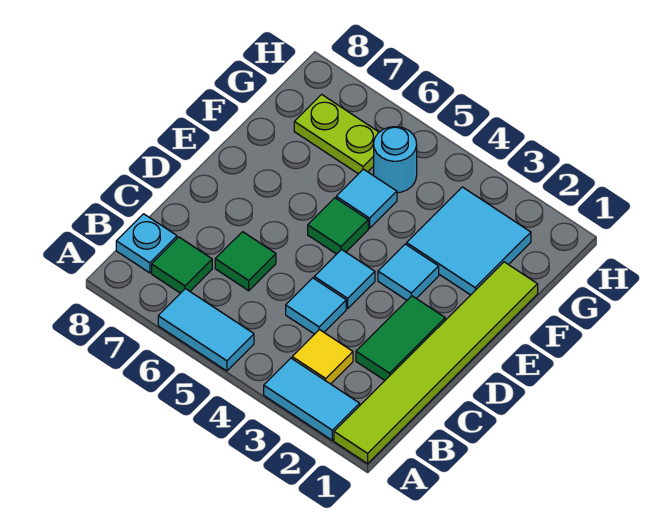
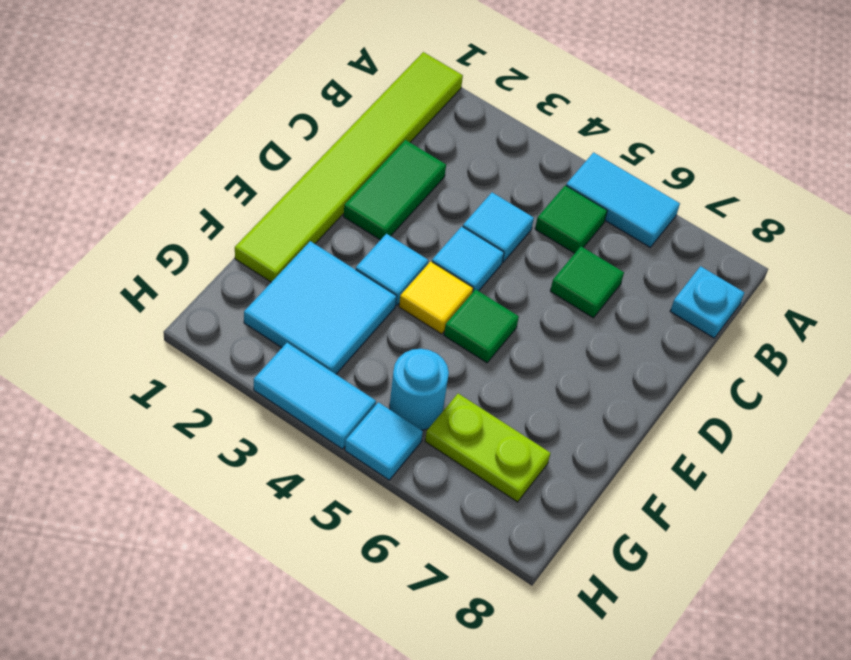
cyan 1x2 tile [264,358,360,440] -> cyan 1x2 tile moved to [254,343,376,449]
yellow 1x1 tile [292,330,353,384] -> yellow 1x1 tile moved to [399,261,473,334]
green 1x1 tile [152,237,212,293] -> green 1x1 tile moved to [535,185,607,253]
cyan 1x1 tile [336,169,397,228] -> cyan 1x1 tile moved to [345,402,423,480]

